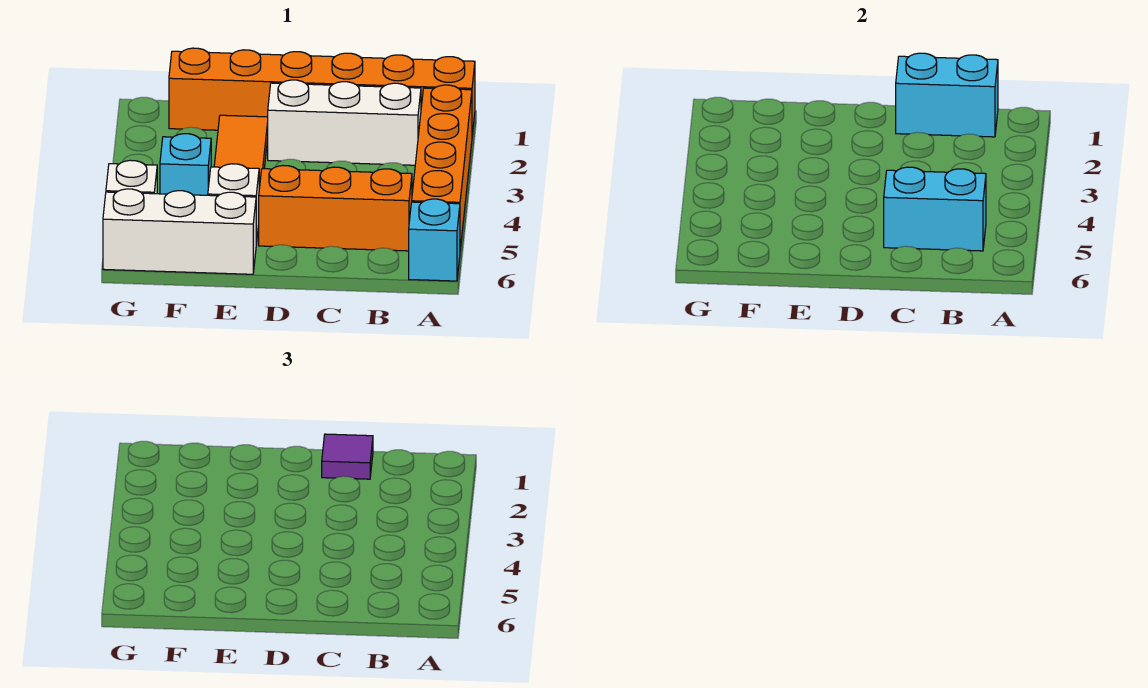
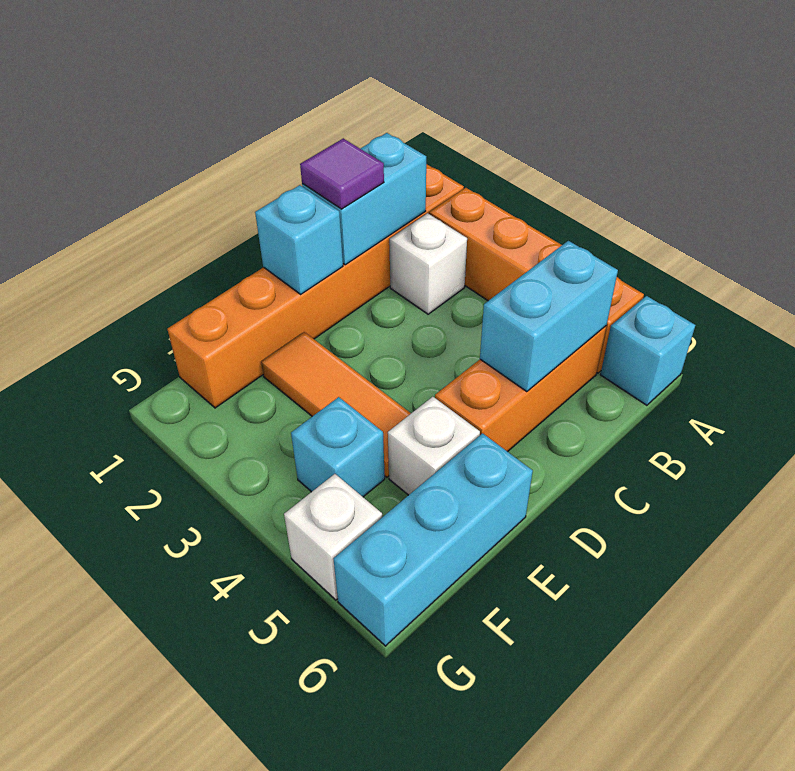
white 1x3 brick [268,80,421,165] -> white 1x1 brick [389,213,467,314]
none -> cyan 1x1 brick [255,185,343,294]
white 1x3 brick [103,189,256,274] -> cyan 1x3 brick [334,433,533,646]

